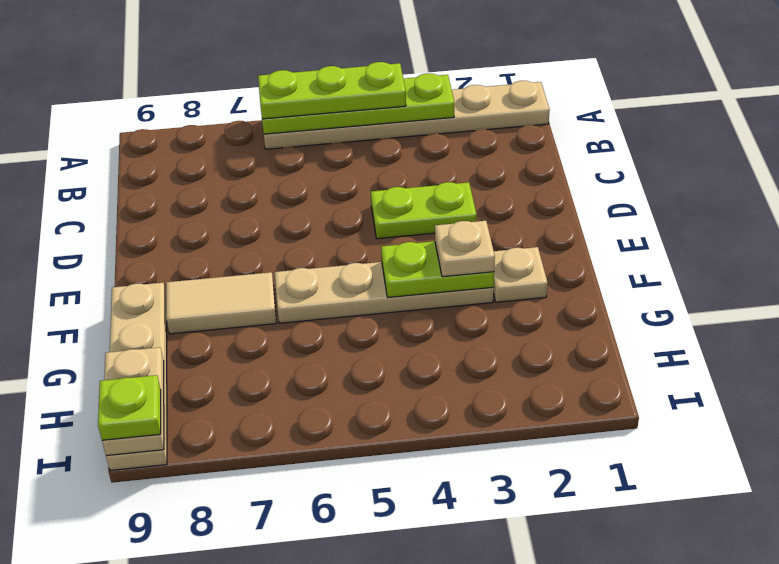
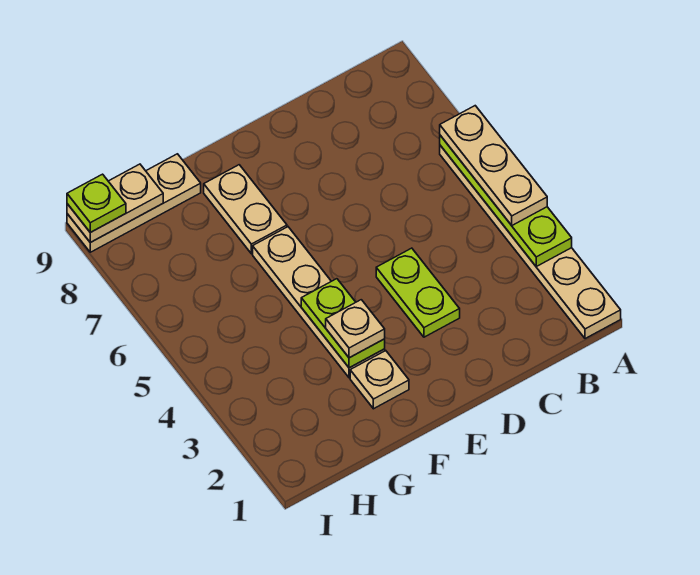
lime 1x3 plate [258,62,406,119] -> tan 1x3 plate [440,106,547,225]
tan 1x2 tile [166,272,276,334] -> tan 1x2 plate [204,165,287,254]
tan 1x4 plate [106,283,167,470] -> tan 1x3 plate [67,154,201,252]

